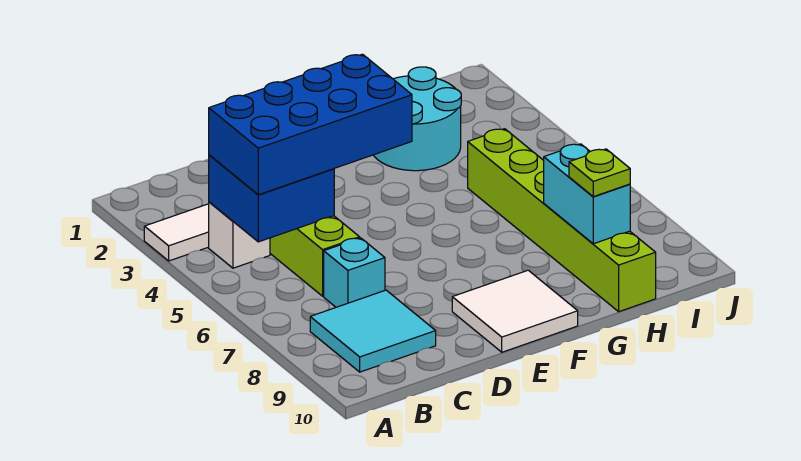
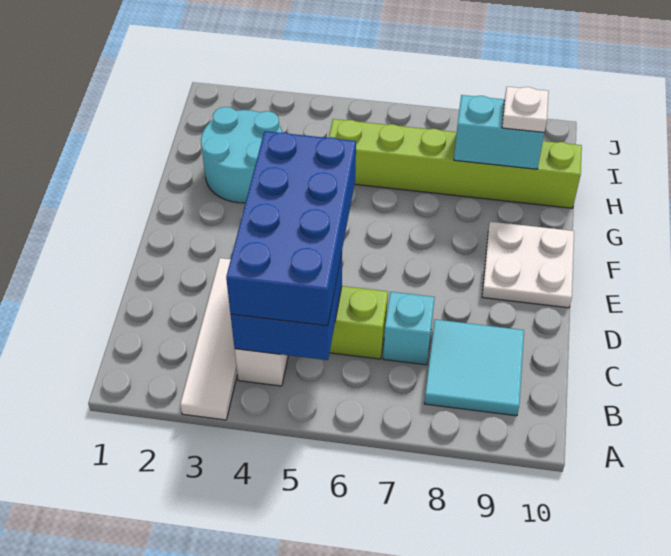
white 2x2 tile [452,270,578,352] -> white 2x2 plate [482,222,574,308]
lime 1x1 plate [569,149,630,197] -> white 1x1 plate [502,87,549,133]

